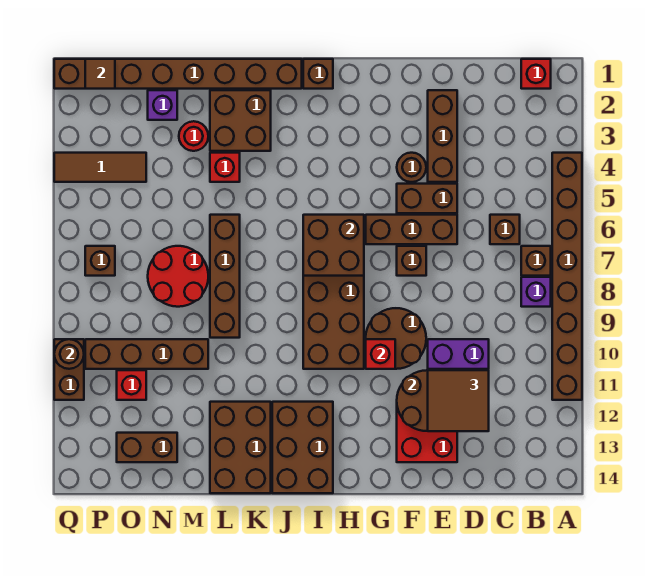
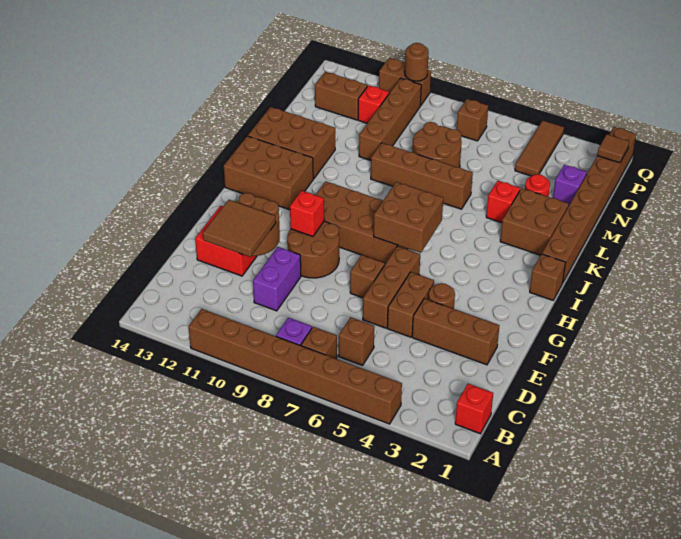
red 2x2 round brick [148,246,208,307] -> brown 2x2 round brick [412,122,462,167]
brown 1x2 brick [117,433,177,462] -> brown 1x2 brick turned to [315,72,367,120]

